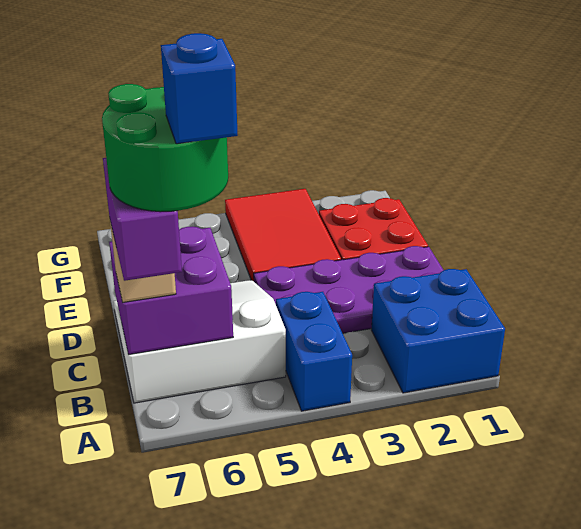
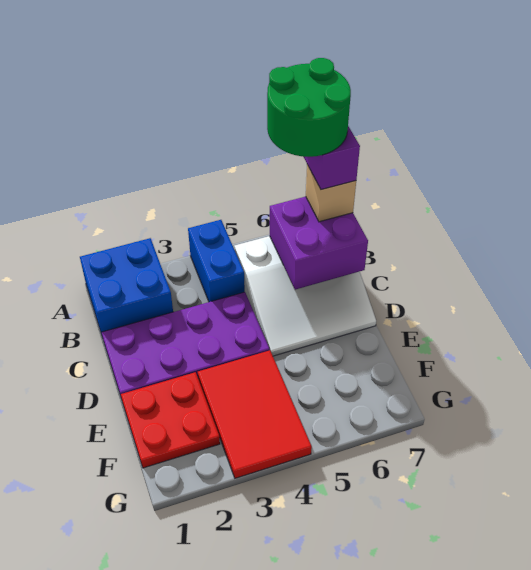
blue 1x1 brick [161,33,238,144] -> none

